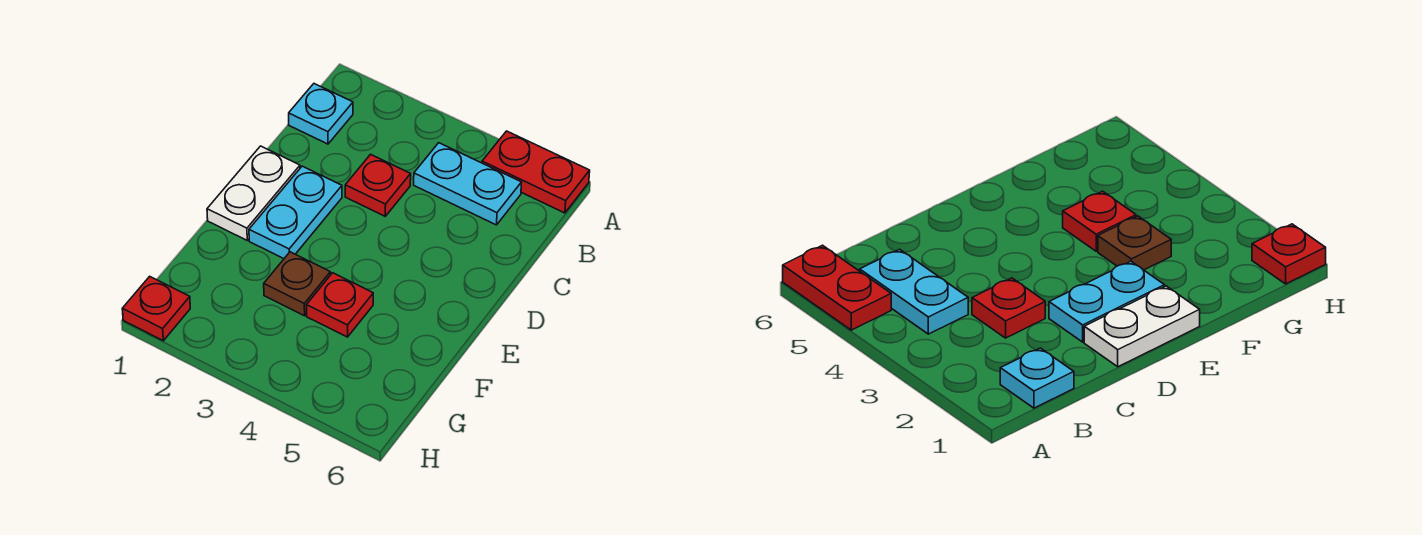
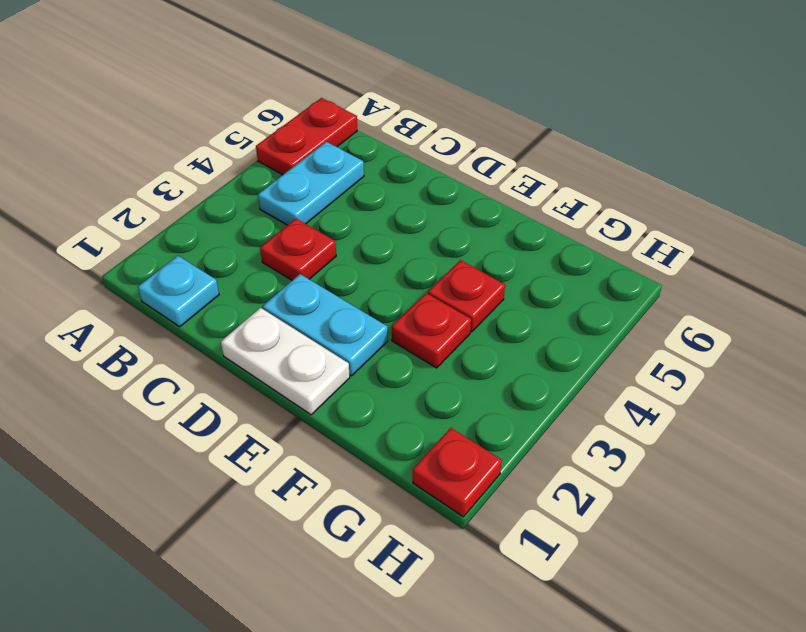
brown 1x1 plate [264,252,331,316] -> red 1x1 plate [392,293,471,368]

